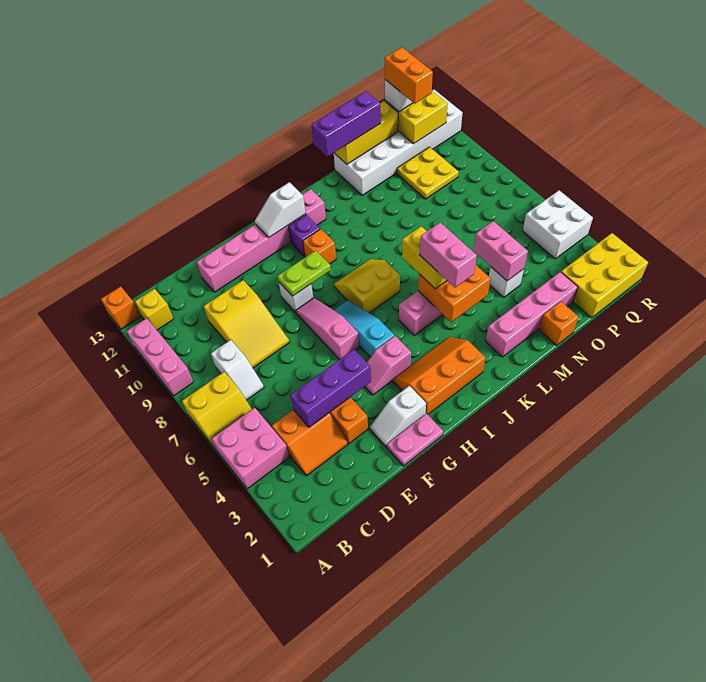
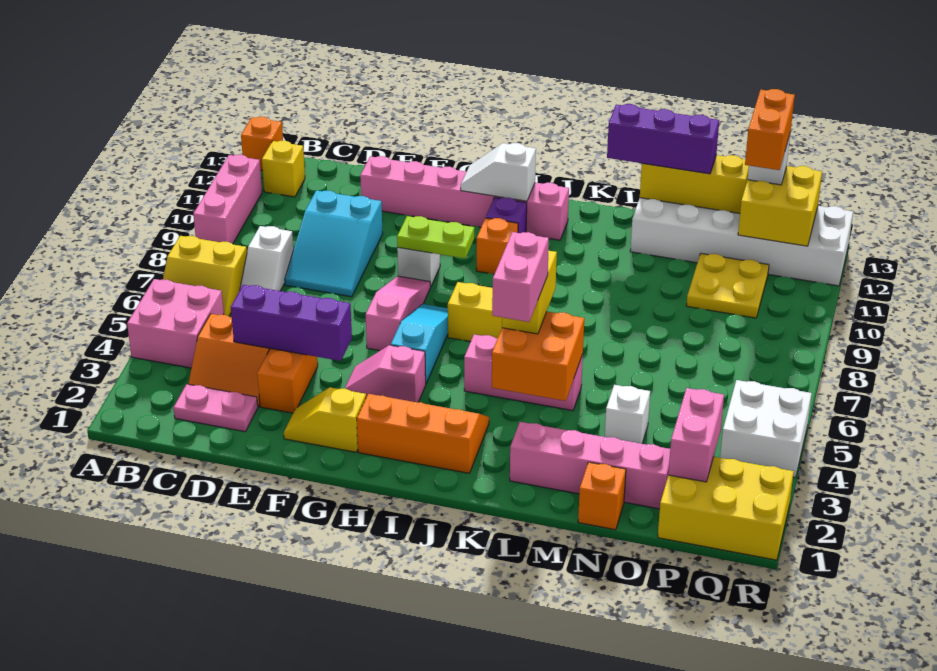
yellow 2x3 slope [204,280,290,368] -> cyan 2x3 slope [285,190,383,297]
pink 1x2 plate [387,413,443,466] -> pink 1x2 plate moved to [174,384,258,432]
white 1x2 slope [370,386,426,447] -> yellow 1x2 slope [284,387,366,452]
pink 1x2 brick [474,221,528,281] -> pink 1x2 brick moved to [668,388,724,482]

